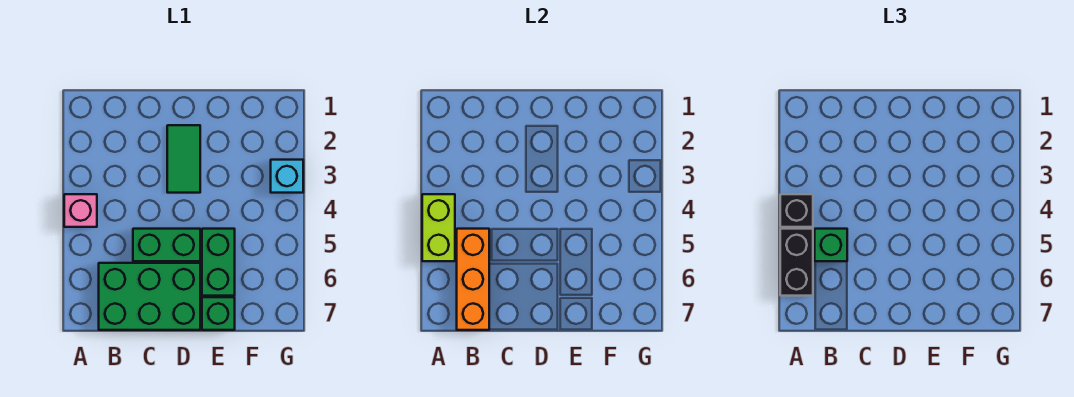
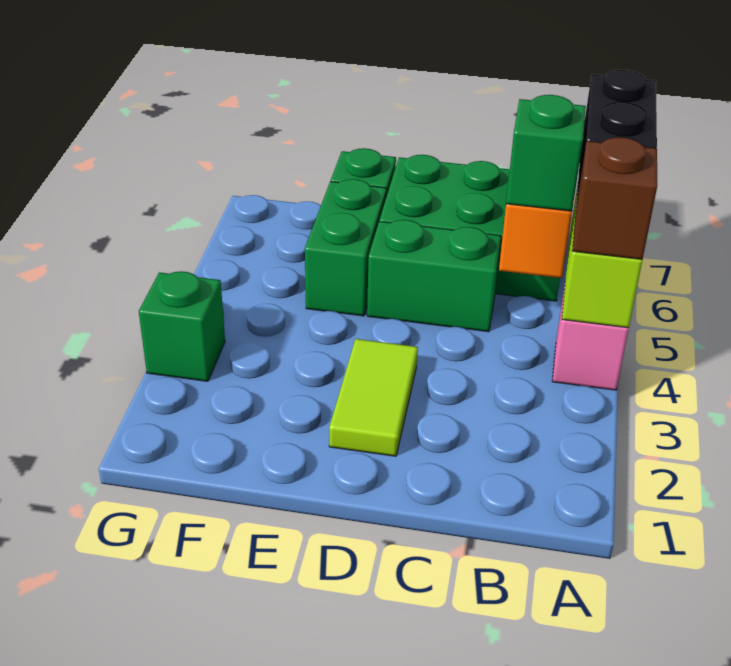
black 1x1 brick [780,194,813,227] -> brown 1x1 brick [572,137,657,259]
green 1x2 tile [167,125,200,193] -> lime 1x2 tile [329,339,418,456]
cyan 1x1 brick [271,160,303,193] -> green 1x1 brick [139,271,225,381]

